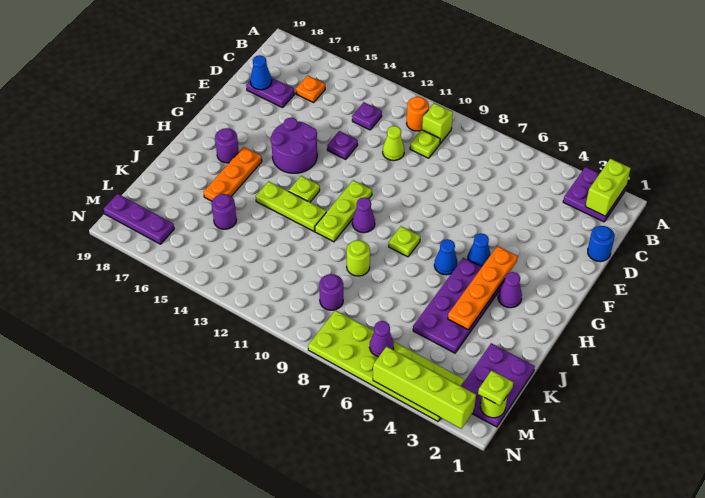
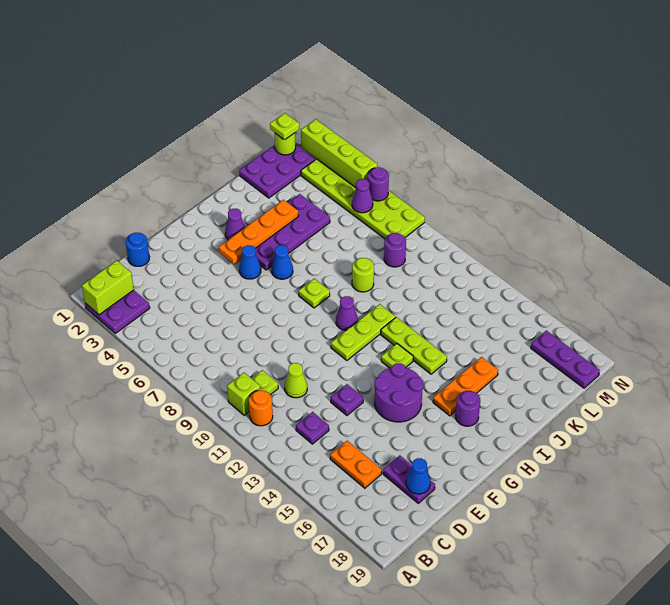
orange 1x1 plate [296,75,325,103] -> orange 1x2 plate [330,441,382,488]
purple 1x1 round brick [212,194,237,229] -> purple 1x1 round brick moved to [368,167,389,201]

